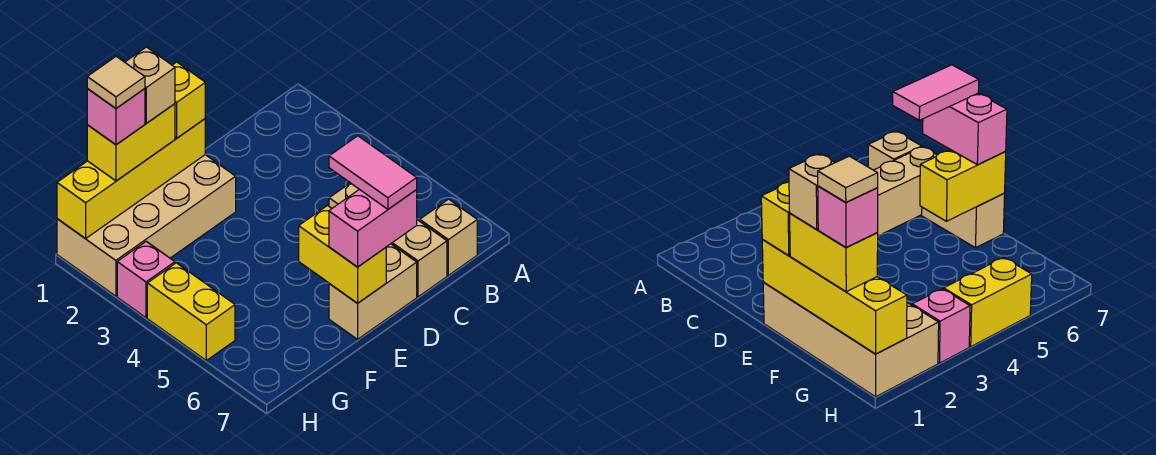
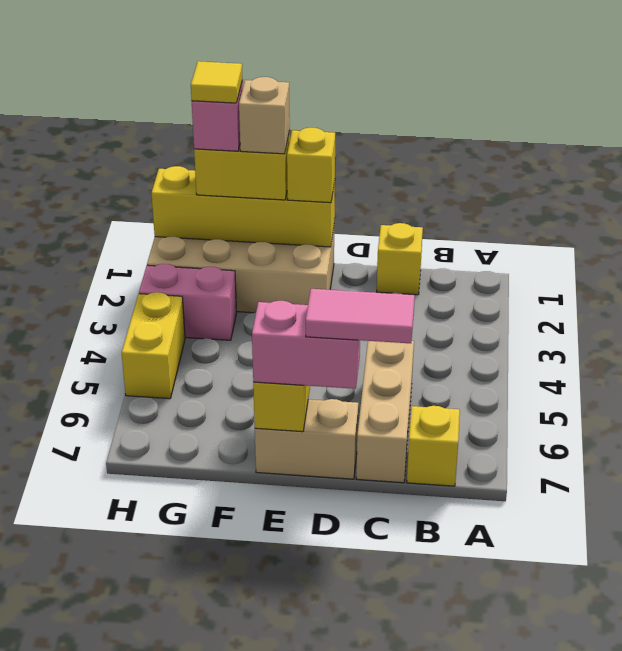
tan 1x1 brick [420,199,477,275] -> yellow 1x1 brick [407,406,460,486]
none -> yellow 1x1 brick [377,223,423,295]
pink 1x2 tile [329,136,417,209] -> pink 1x2 tile turned to [306,289,415,343]
tan 1x1 tile [87,56,145,108] -> yellow 1x1 tile [191,61,243,103]
pink 1x1 brick [117,242,175,318] -> pink 1x2 brick [139,264,237,340]

